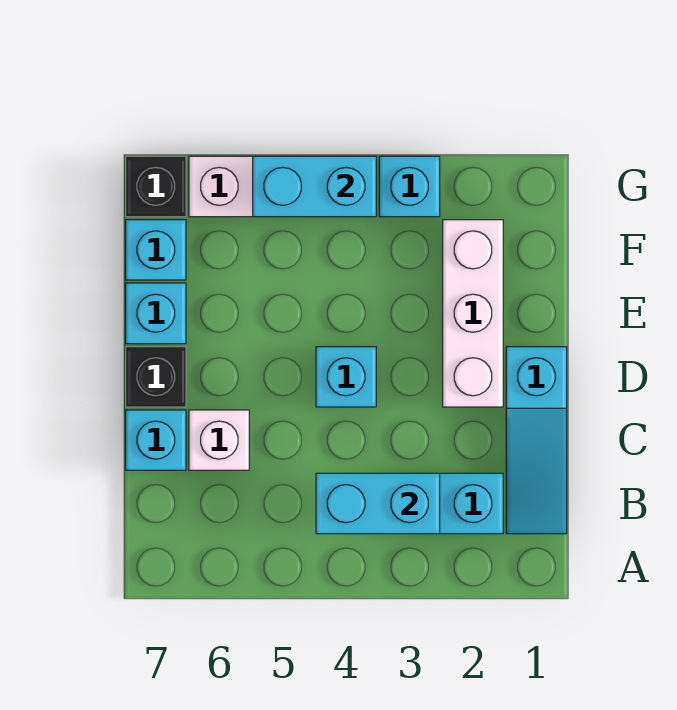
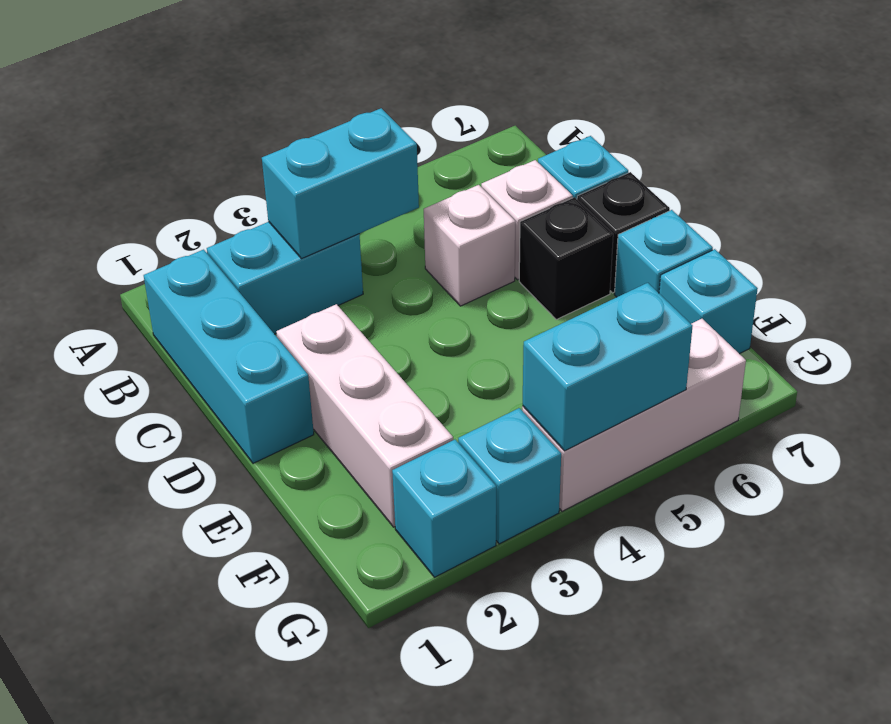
cyan 1x3 slope [506,347,567,534] -> cyan 1x3 brick [144,250,314,463]
none -> white 1x1 brick [424,185,515,306]
cyan 1x1 brick [316,347,376,407] -> cyan 1x1 brick moved to [392,440,496,577]
black 1x1 brick [126,156,186,217] -> black 1x1 brick moved to [519,197,613,319]

